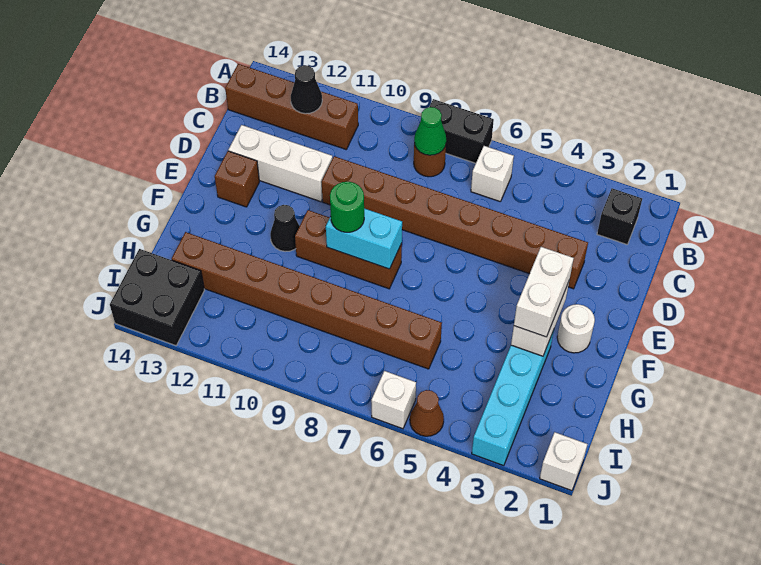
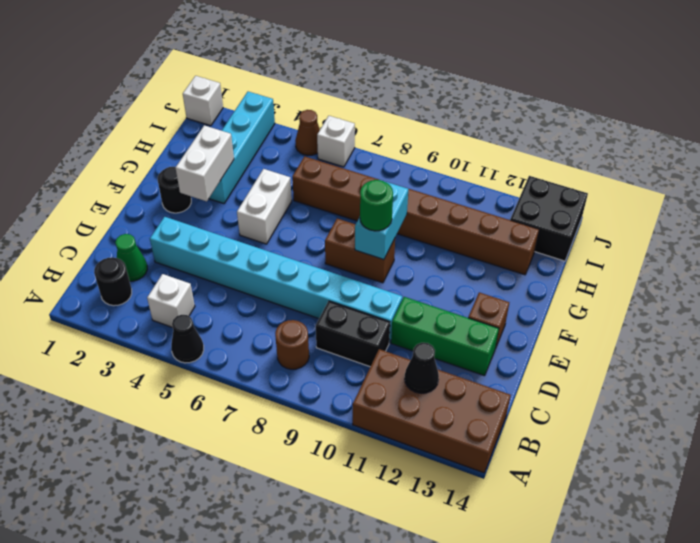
black 1x2 brick [430,99,494,163] -> black 1x2 brick moved to [316,301,390,367]
black 1x1 brick [597,188,642,244] -> black 1x1 round brick [94,257,132,306]
white 1x1 brick [471,146,514,202] -> white 1x1 brick moved to [147,274,195,328]
green 1x1 cone [414,107,446,155] -> green 1x1 cone moved to [115,234,147,281]
brown 1x4 brick [225,64,358,149] -> brown 2x4 brick [353,349,511,473]
brown 1x8 brick [322,156,588,289] -> cyan 1x8 brick [150,217,402,343]
white 1x3 brick [229,125,333,202] -> green 1x3 brick [391,297,499,376]
white 1x1 round brick [557,304,595,353] -> black 1x1 round brick [158,167,191,213]
white 1x2 brick [514,247,574,337] -> white 1x2 brick moved to [237,169,292,244]
brown 1x3 brick [295,210,402,289] -> brown 1x2 brick [325,219,395,283]
cyan 1x2 brick [326,208,402,269] -> cyan 1x2 brick turned to [355,180,408,260]
black 1x1 cone [270,205,300,252] -> black 1x1 cone moved to [171,315,204,363]

